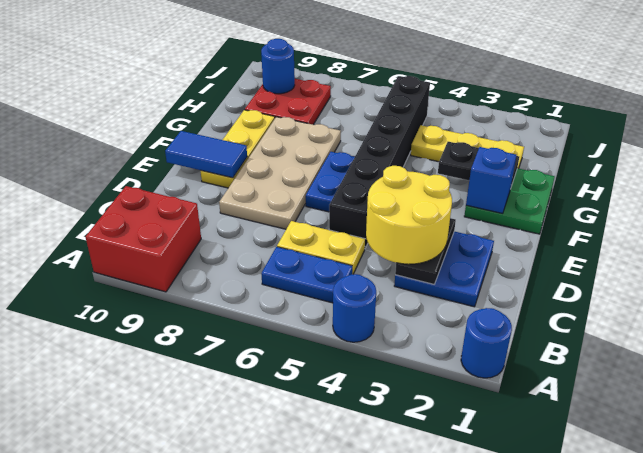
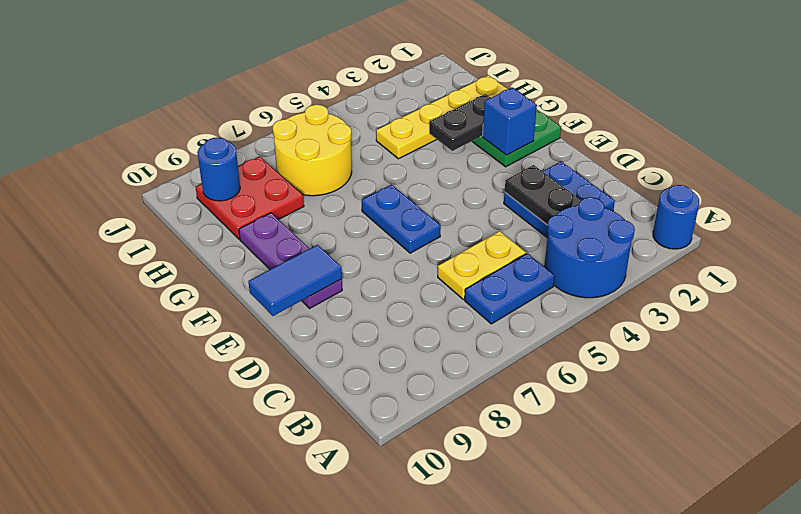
blue 1x1 round brick [333,274,376,342] -> blue 2x2 round brick [545,197,635,298]
red 2x2 brick [86,186,201,292] -> none
yellow 2x2 round brick [366,166,452,264] -> yellow 2x2 round brick moved to [273,105,352,196]
black 1x6 brick [329,76,430,248] -> none
tan 2x4 plate [219,117,341,229] -> none
yellow 1x3 plate [200,110,275,188] -> purple 1x3 plate [239,213,342,308]
yellow 1x3 plate [411,125,524,168] -> yellow 1x4 plate [376,75,508,159]

